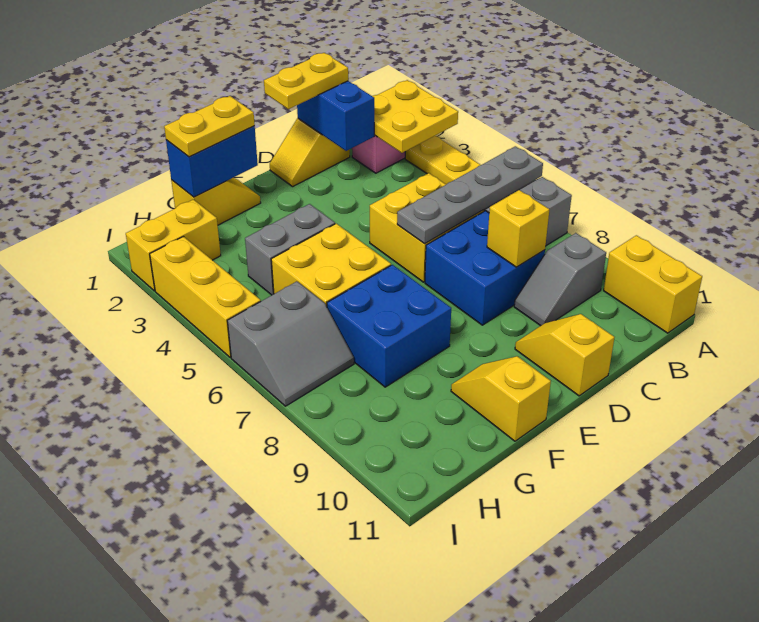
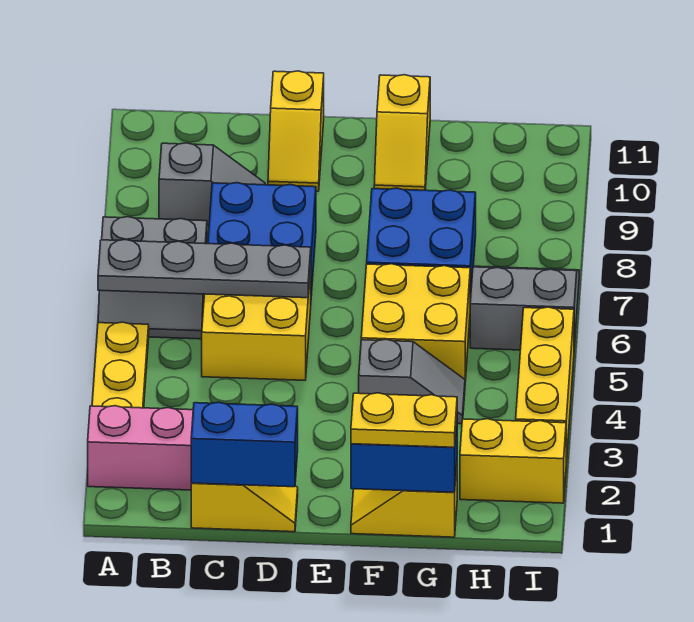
yellow 2x2 plate [373,80,458,153] -> none
yellow 1x2 brick [604,235,702,333] -> none
blue 1x2 brick [297,81,374,151] -> blue 1x2 brick turned to [191,402,298,487]
yellow 1x2 plate [264,53,348,109] -> none
yellow 1x1 brick [487,190,549,267] -> none
grey 1x2 brick [245,204,335,295] -> grey 1x2 slope [359,339,465,424]

